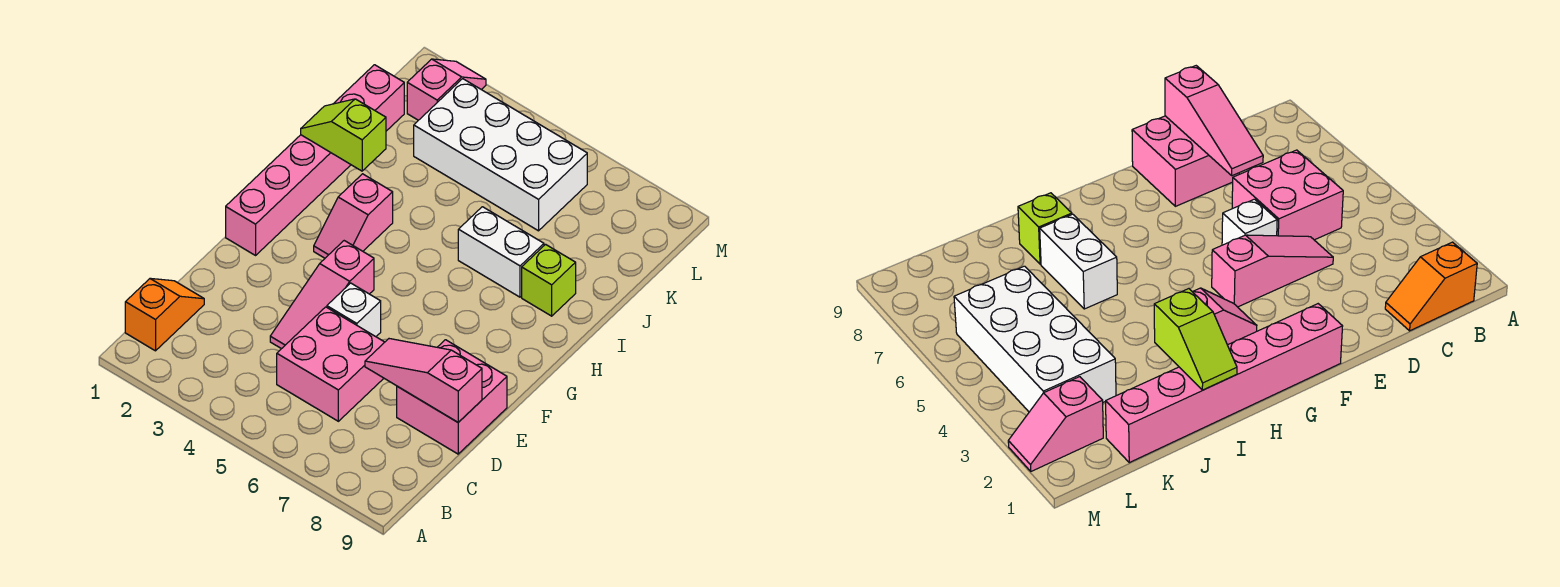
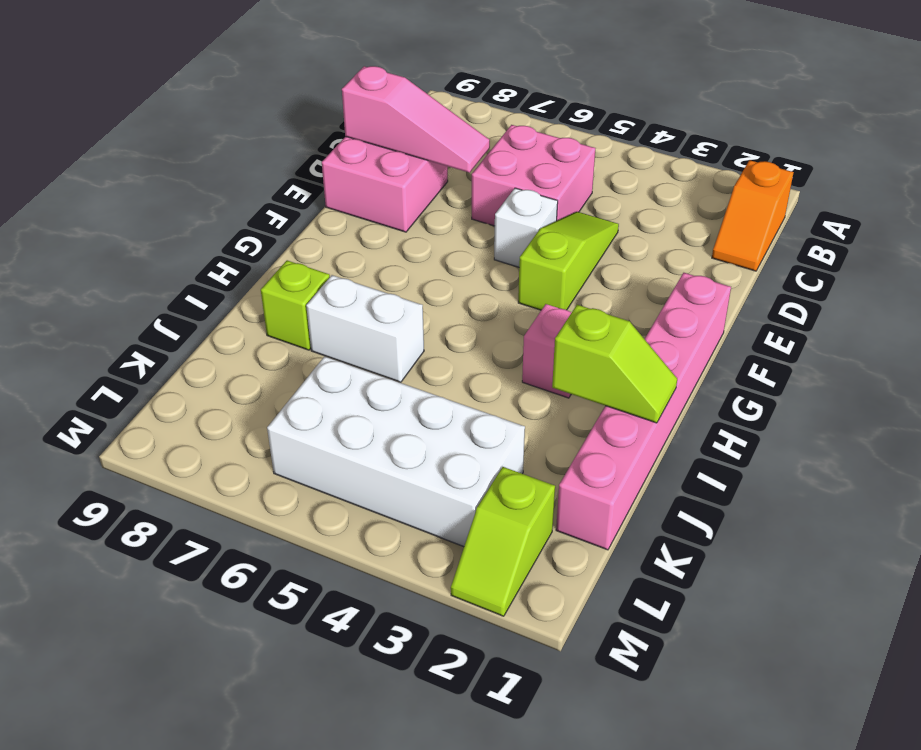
pink 1x3 slope [270,241,374,349] -> lime 1x3 slope [518,212,619,310]
pink 1x2 slope [407,59,486,120] -> lime 1x2 slope [451,467,555,616]

